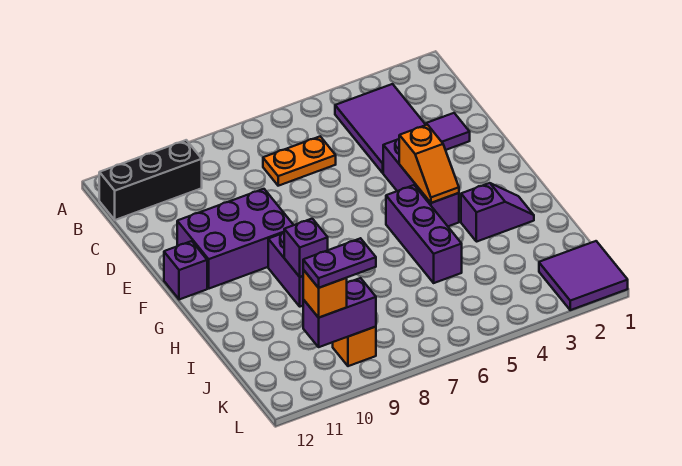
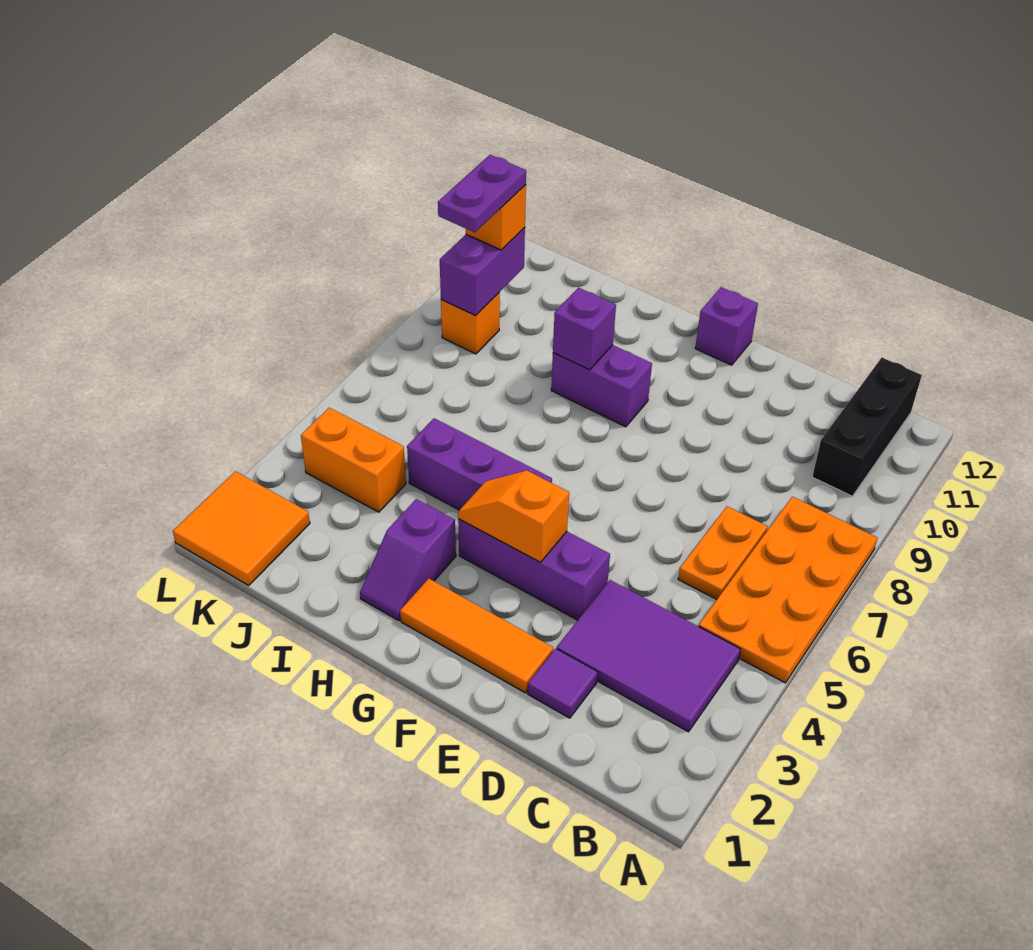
none -> orange 2x4 plate [699,497,877,683]
none -> orange 1x3 tile [400,578,553,693]
purple 2x3 brick [177,189,293,289] -> none
none -> orange 1x2 brick [301,408,406,512]
purple 2x2 tile [539,241,628,310] -> orange 2x2 tile [173,471,310,585]

